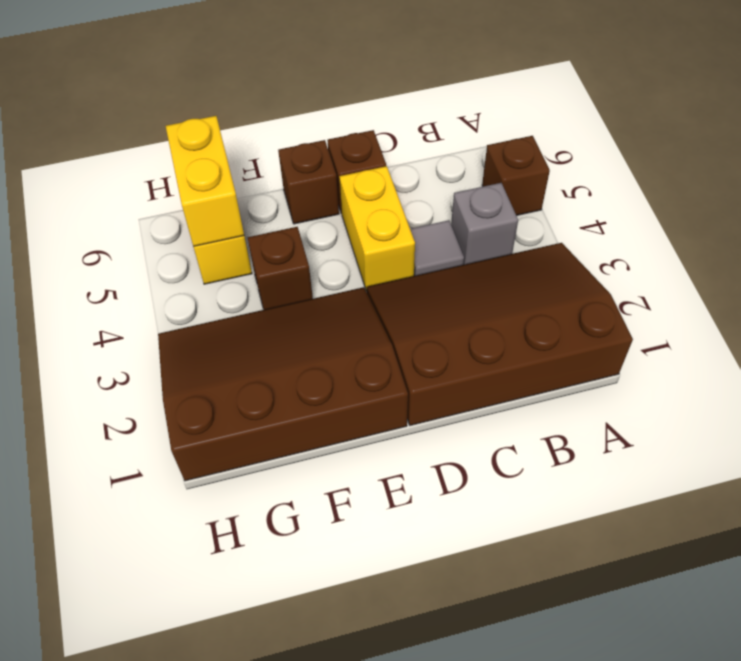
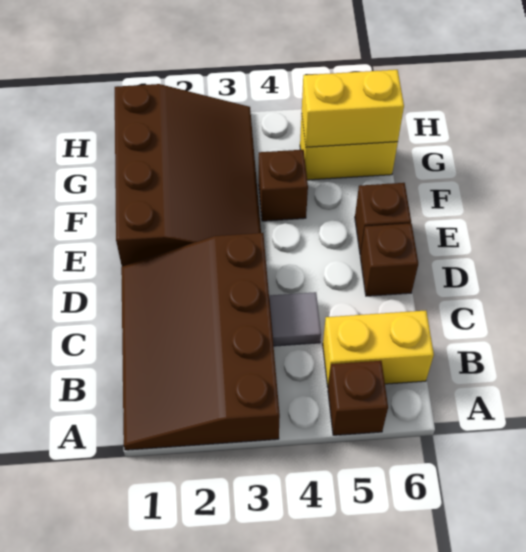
brown 3x4 slope [367,243,633,425] -> brown 3x4 slope turned to [121,233,280,450]
grey 1x1 brick [451,183,518,265] -> none
yellow 1x2 brick [339,166,415,291] -> yellow 1x2 brick moved to [323,310,434,387]

